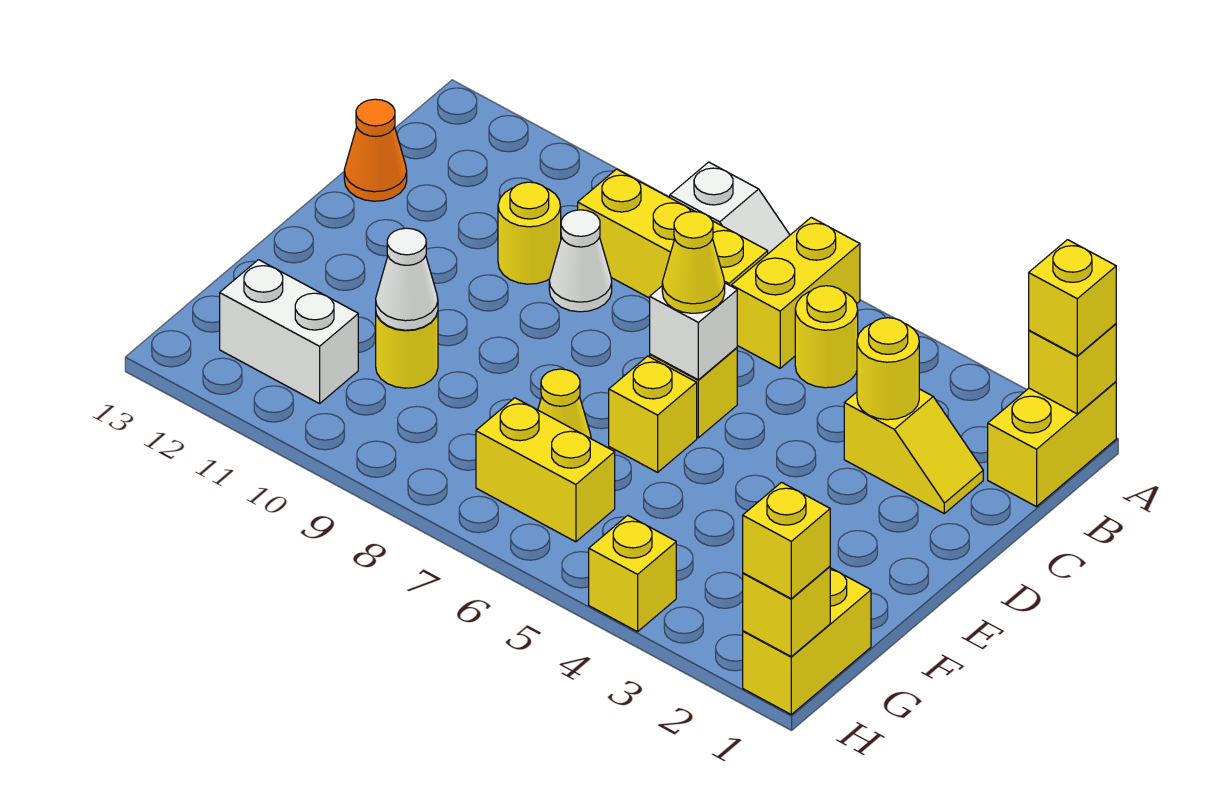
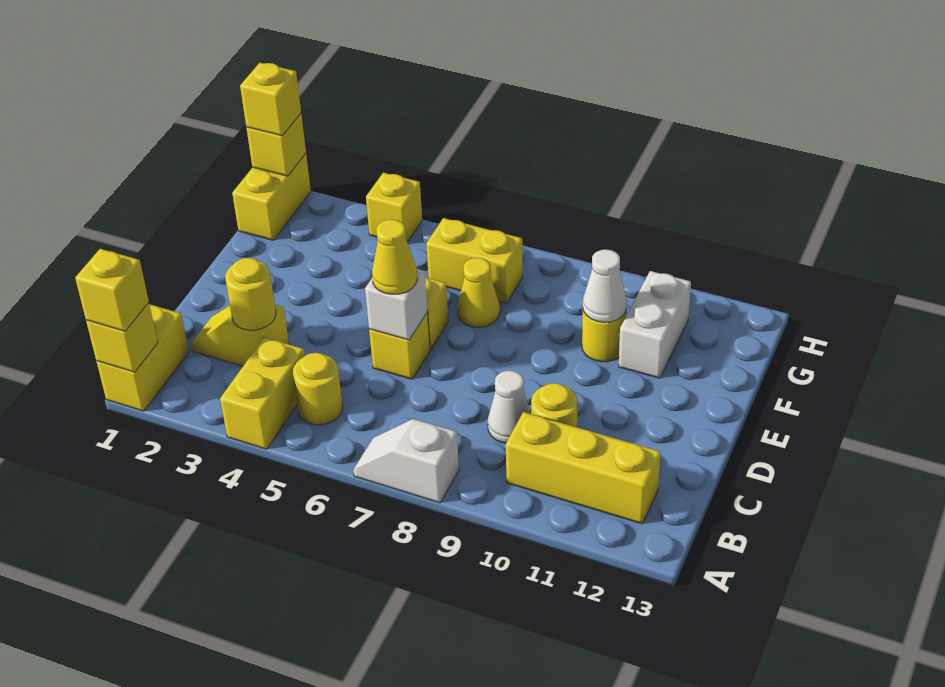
yellow 1x2 brick [731,217,860,368] -> yellow 1x2 brick moved to [220,337,305,449]
yellow 1x3 brick [578,169,768,298] -> yellow 1x3 brick moved to [506,412,661,524]
orange 1x1 cone [344,99,407,201] -> none
white 1x2 brick [220,260,358,404] -> white 1x2 brick turned to [619,271,691,378]

